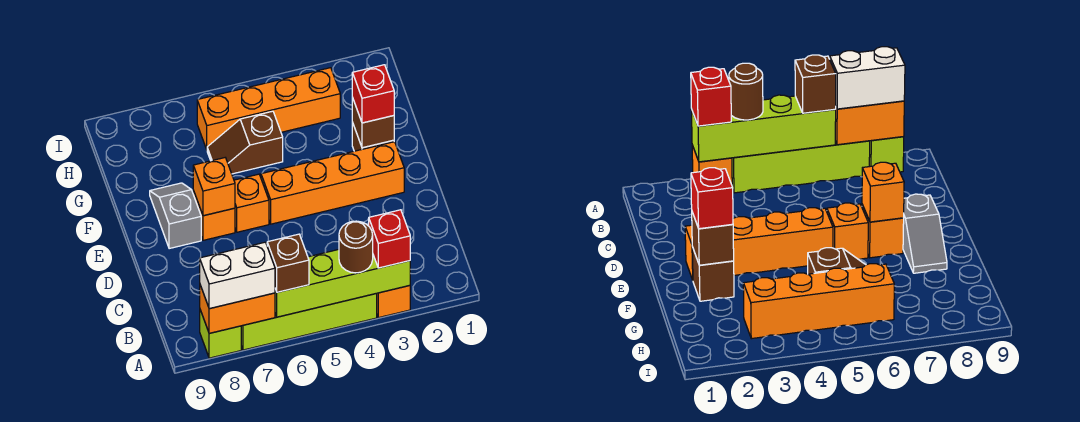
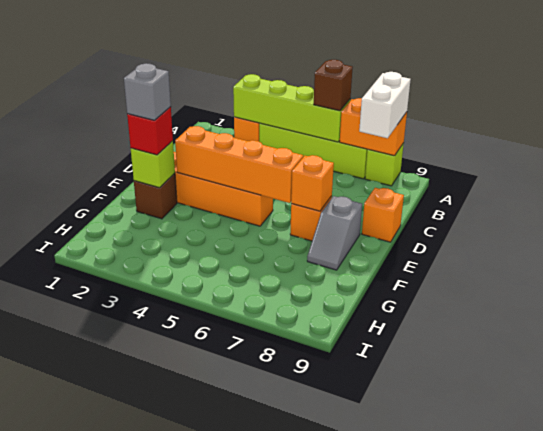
red 1x1 brick [369,210,410,268] -> none
brown 1x1 round brick [339,221,373,273] -> none
white 1x2 brick [200,242,275,309] -> white 1x2 brick turned to [359,72,411,138]
orange 1x1 brick [234,174,269,232] -> orange 1x1 brick moved to [362,188,404,242]
brown 1x1 brick [352,97,394,148] -> lime 1x1 brick [131,141,175,188]
none -> grey 1x1 brick [124,63,171,120]
brown 1x2 slope [207,111,283,174] -> none
orange 1x4 brick [197,68,340,149] -> orange 1x4 brick moved to [175,126,303,203]

